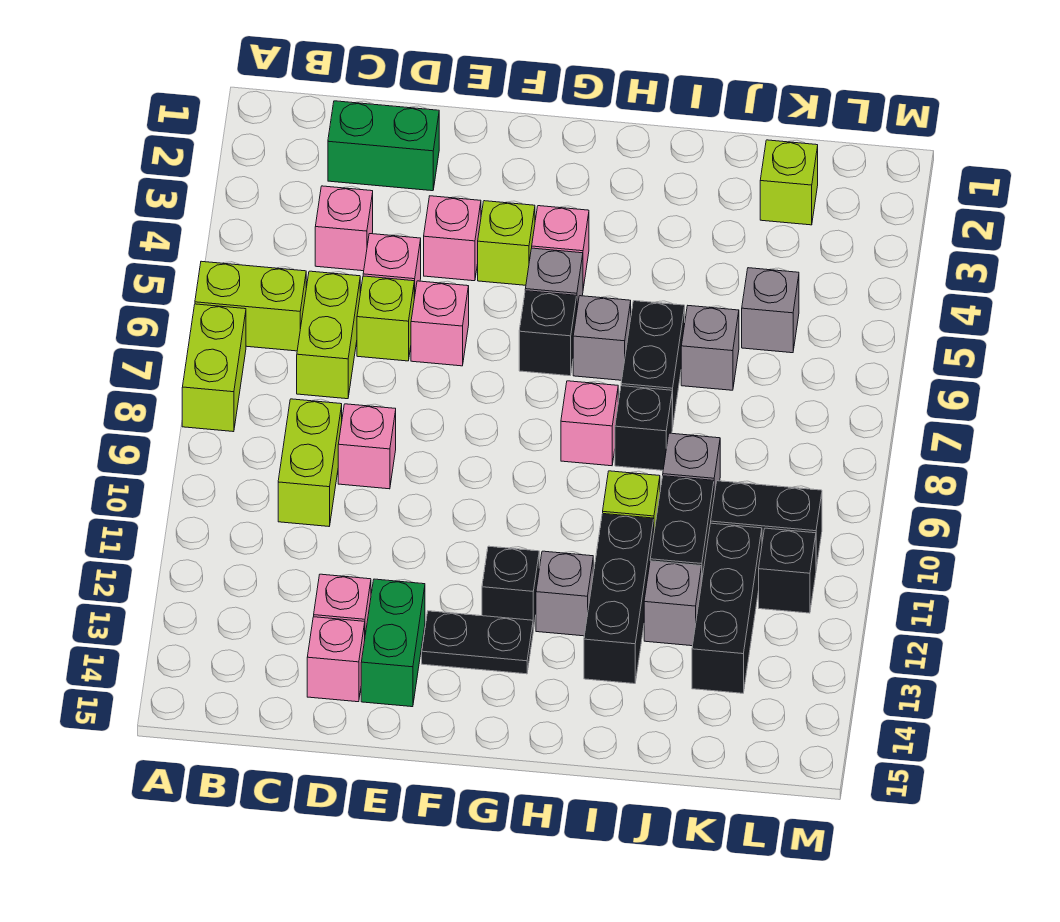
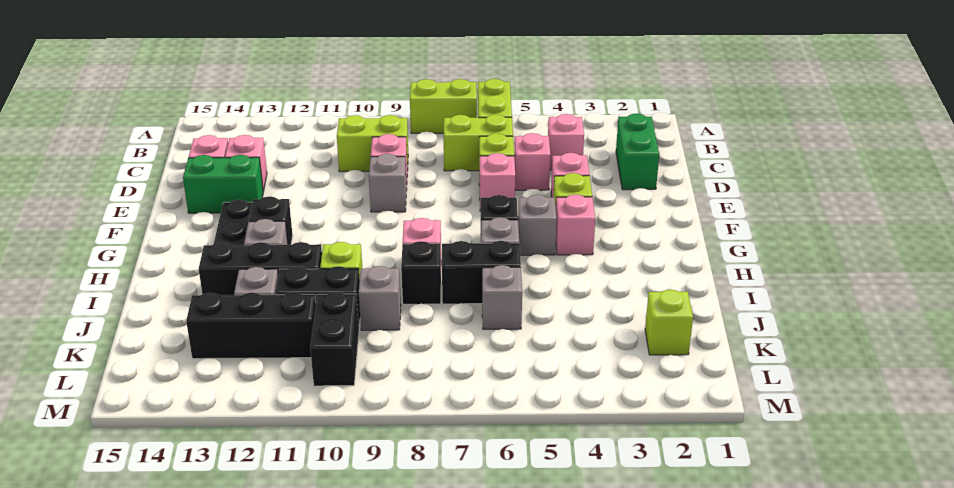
grey 1x1 brick [742,268,799,353] -> grey 1x1 brick moved to [369,154,406,212]
black 1x1 brick [759,528,816,613] -> none

